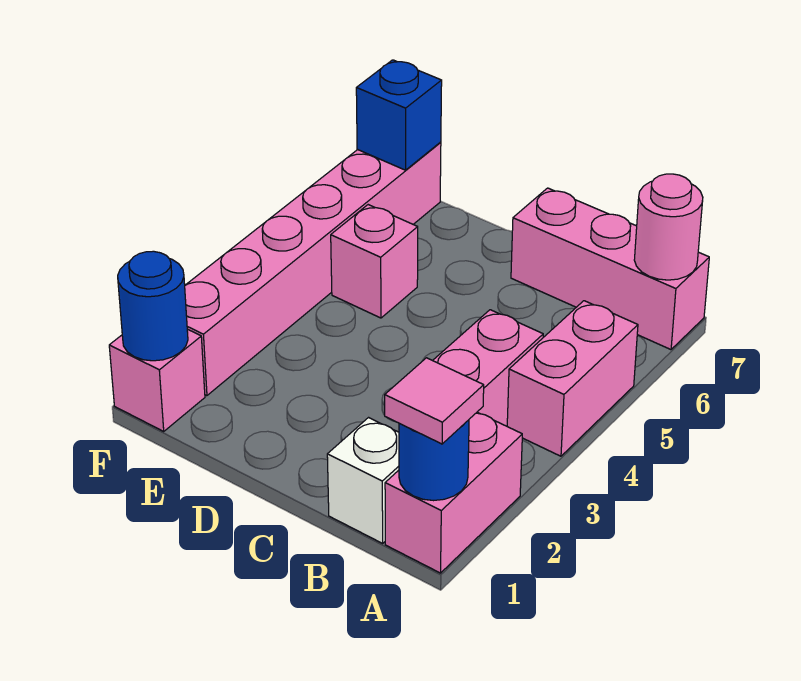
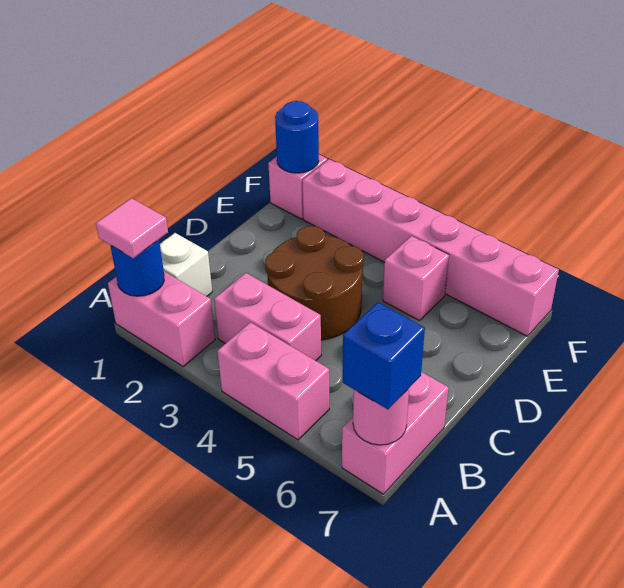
pink 1x3 brick [511,188,709,350] -> pink 1x2 brick [342,372,449,494]
none -> brown 2x2 round brick [265,226,364,340]
blue 1x1 brick [356,60,442,170] -> blue 1x1 brick moved to [343,302,425,409]

